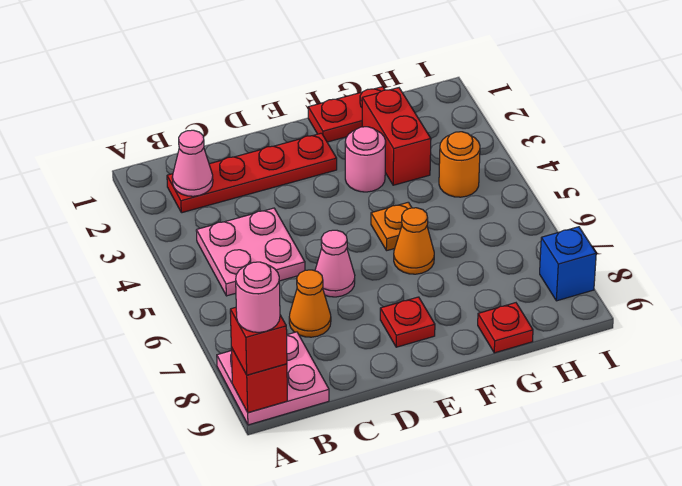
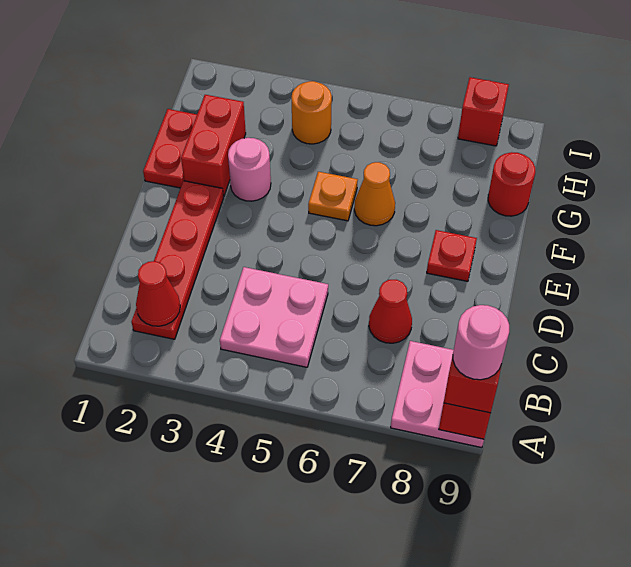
pink 1x1 cone [172,130,213,196] -> red 1x1 cone [136,261,180,326]
orange 1x1 cone [289,270,331,337] -> red 1x1 cone [369,280,412,343]
pink 1x1 cone [315,230,355,297] -> none
red 1x2 brick [362,88,431,185] -> red 1x2 brick turned to [181,95,246,196]
red 1x1 plate [478,303,533,353] -> red 1x1 round brick [488,152,535,216]
blue 1x1 brick [540,227,596,301] -> red 1x1 brick [458,77,509,146]

